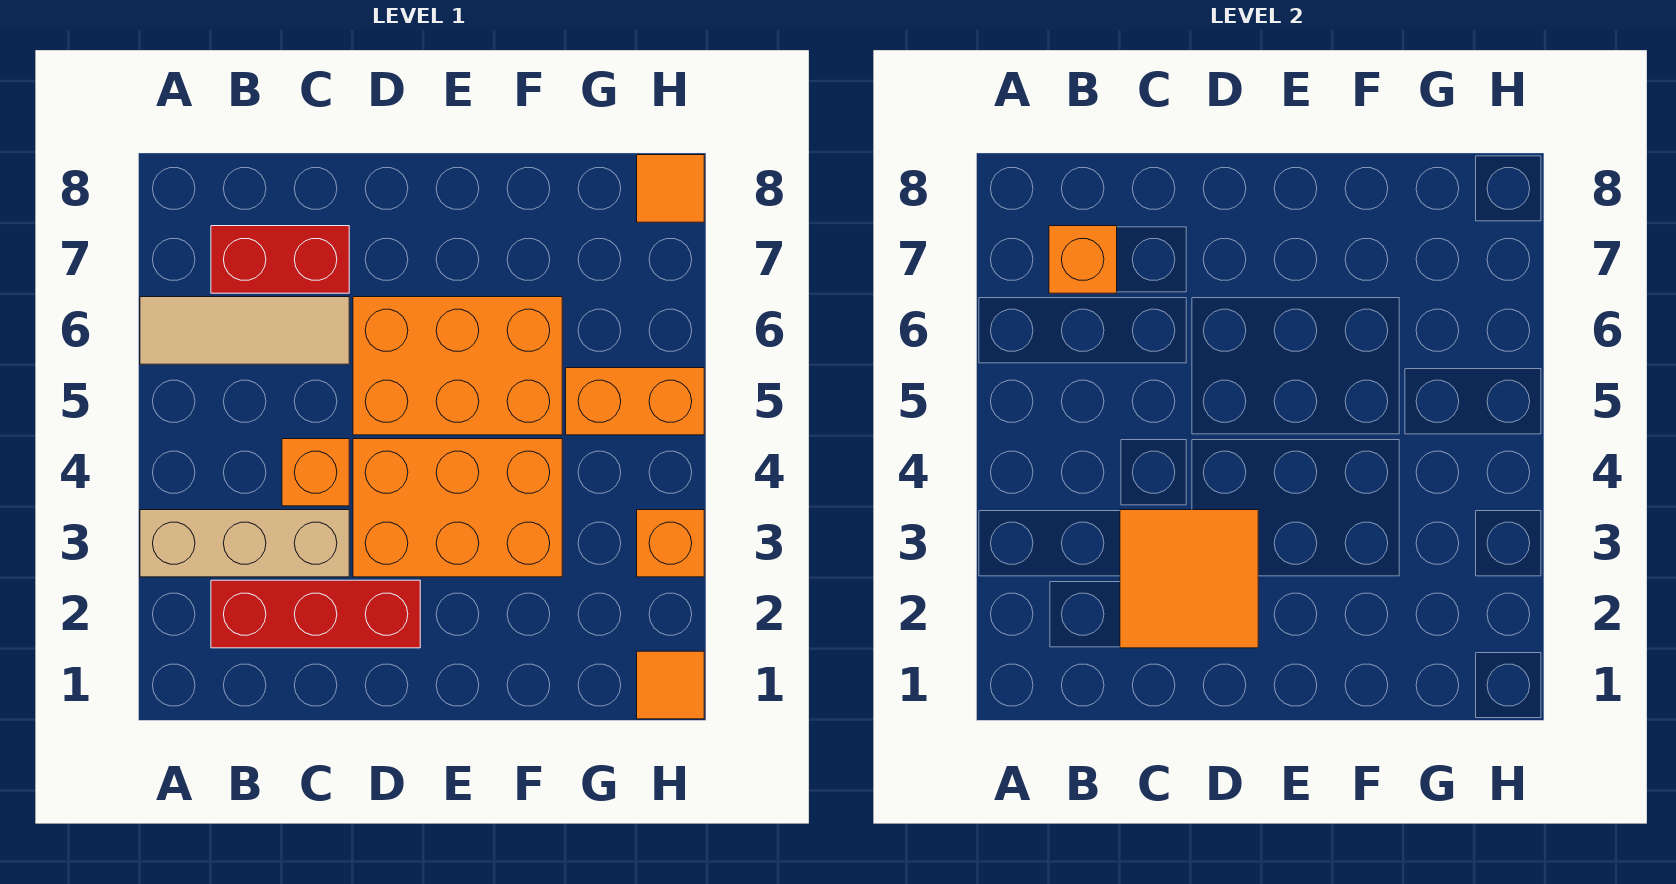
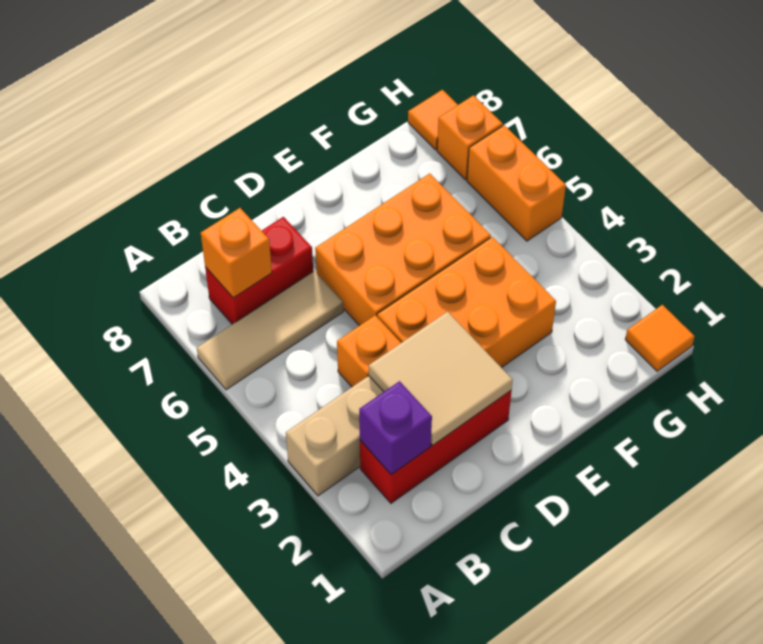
none -> purple 1x1 brick [359,381,432,475]
orange 2x2 tile [1120,510,1258,648] -> tan 2x2 tile [369,312,513,445]
orange 1x2 brick [566,368,704,435] -> orange 1x2 brick turned to [467,125,566,241]
orange 1x1 brick [637,510,704,577] -> orange 1x1 brick moved to [437,95,503,180]

